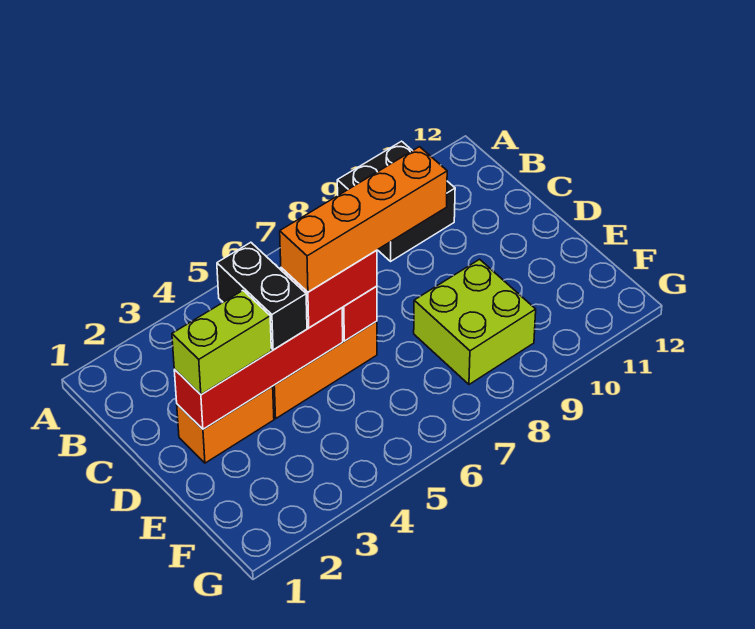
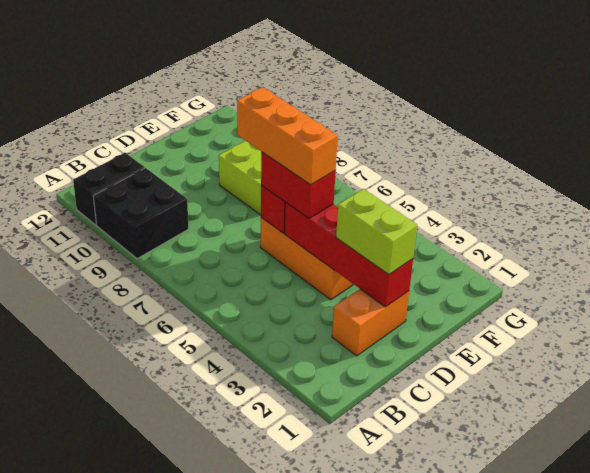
black 1x2 brick [217,242,307,350] -> black 1x2 brick moved to [73,153,145,225]
orange 1x2 brick [177,386,274,463] -> orange 1x2 brick turned to [332,289,409,356]
orange 1x4 brick [280,147,447,292] -> orange 1x3 brick [237,87,338,185]

